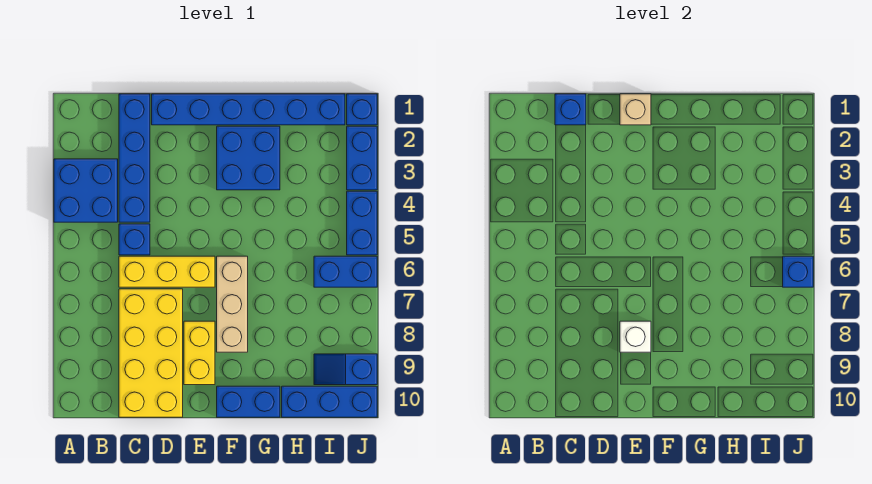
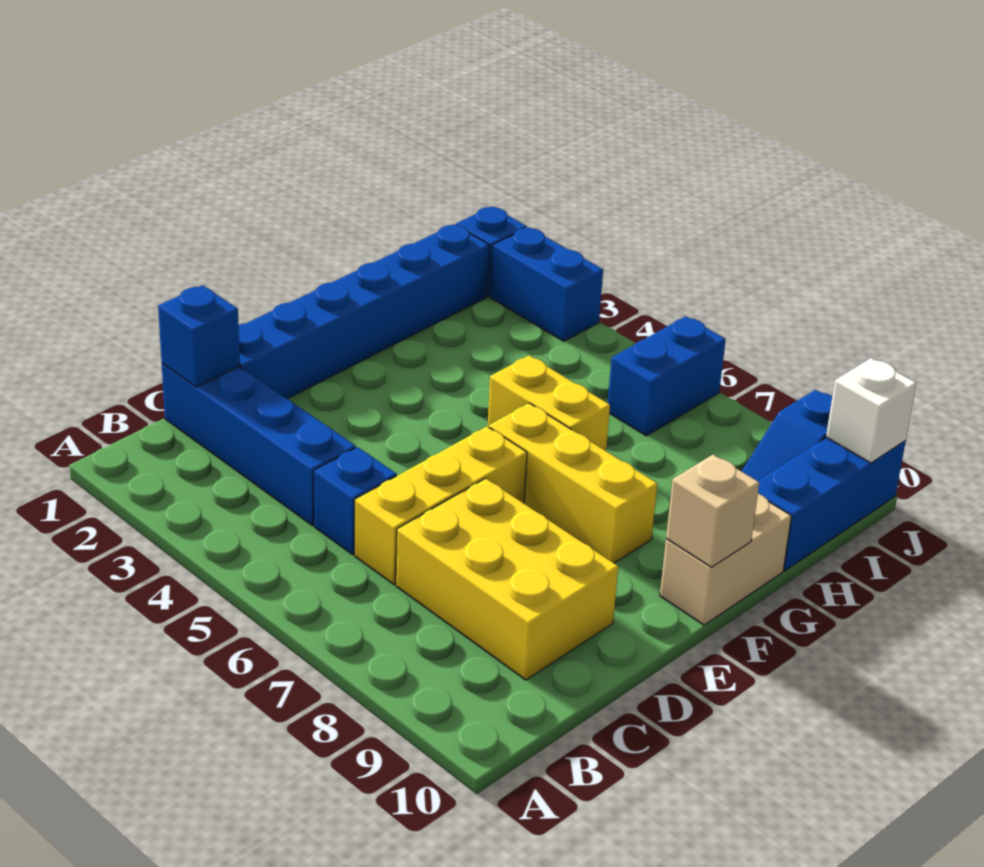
blue 2x2 brick [54,159,118,222] -> none
yellow 2x4 brick [119,289,183,417] -> yellow 2x3 brick [396,478,618,680]
tan 1x1 brick [620,94,651,125] -> tan 1x1 brick moved to [666,454,759,567]
yellow 1x2 brick [184,321,215,385] -> yellow 1x2 brick moved to [488,355,610,451]
white 1x1 brick [620,321,651,352] -> white 1x1 brick moved to [826,358,916,463]
blue 2x2 brick [217,126,280,190] -> none
tan 1x3 brick [217,256,248,352] -> yellow 1x3 brick [489,403,657,563]
blue 1x2 brick [217,386,280,417] -> tan 1x2 brick [660,494,791,625]
blue 1x2 brick [347,191,377,255] -> none
blue 1x1 brick [783,256,813,287] -> none

